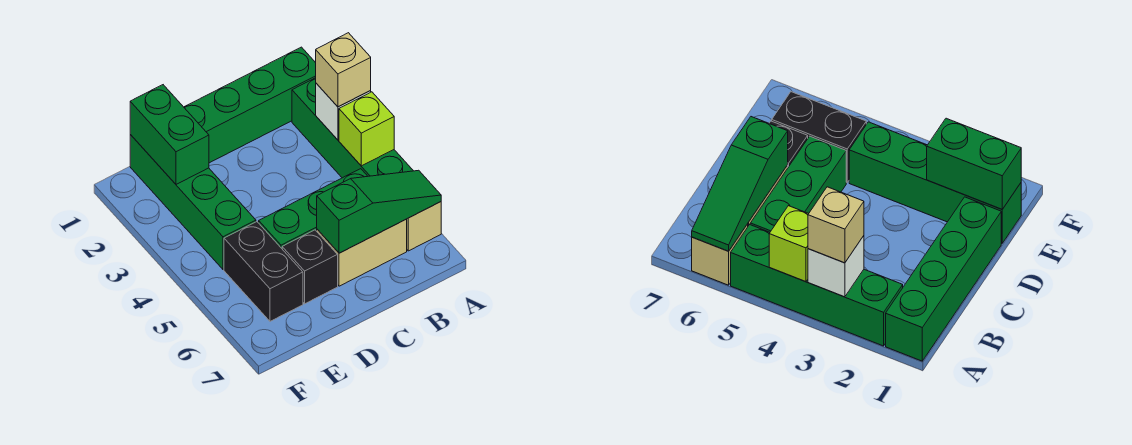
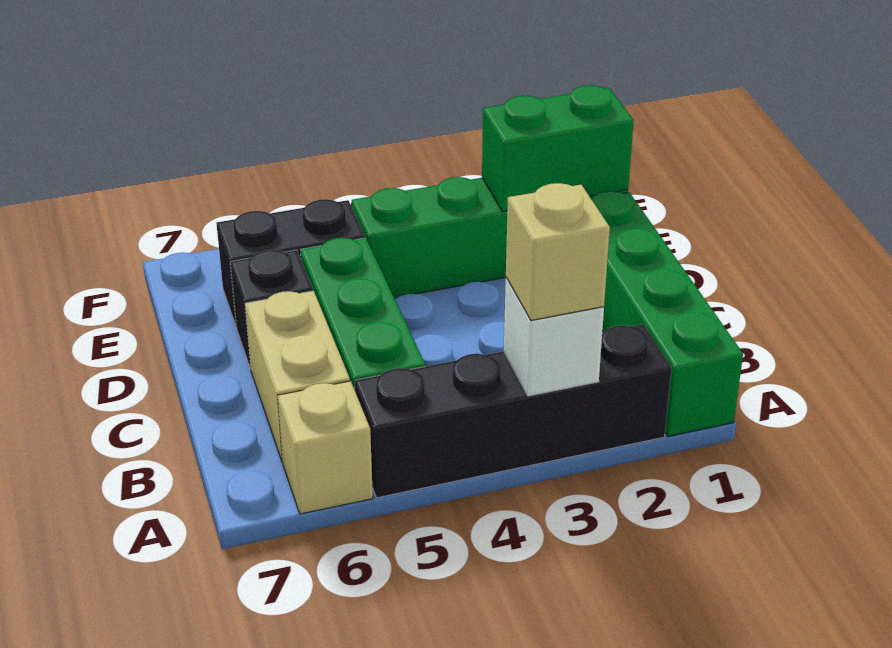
green 1x4 brick [292,78,413,178] -> black 1x4 brick [355,324,672,498]
lime 1x1 brick [339,92,394,166] -> none
green 1x3 slope [317,170,441,253] -> none

